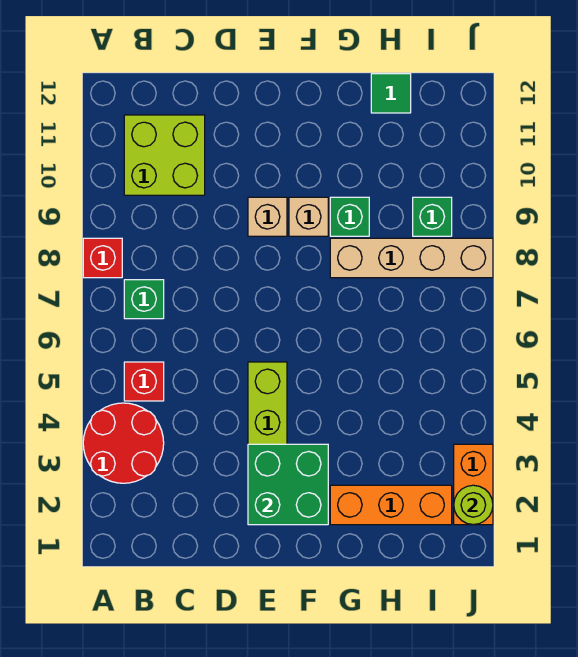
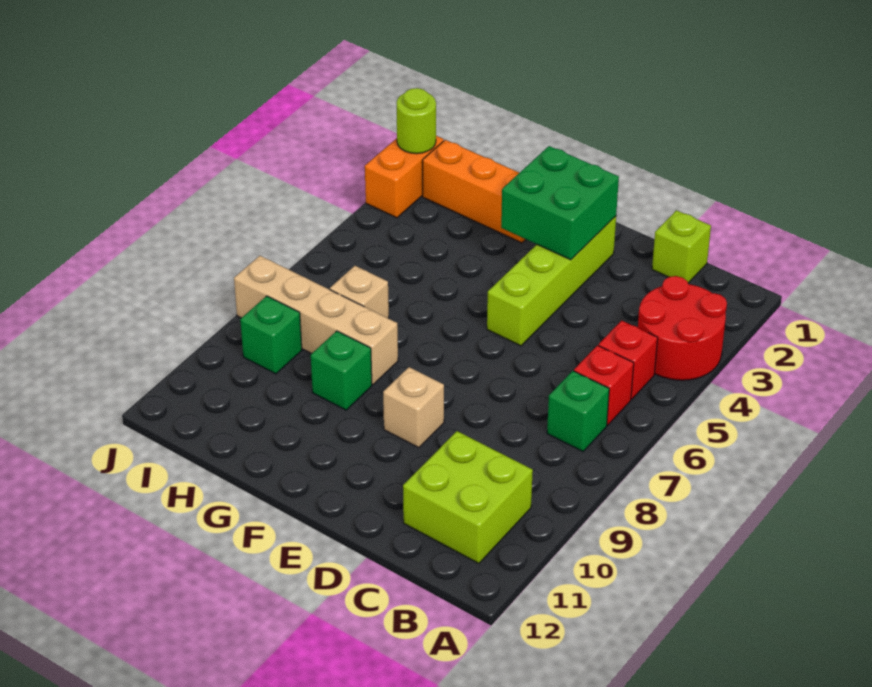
red 1x1 brick [83,238,122,278] -> red 1x1 brick moved to [574,345,634,425]
none -> lime 1x1 brick [652,210,711,283]
tan 1x1 brick [289,197,328,236] -> tan 1x1 brick moved to [330,266,389,318]
green 1x1 tile [371,74,411,113] -> none

